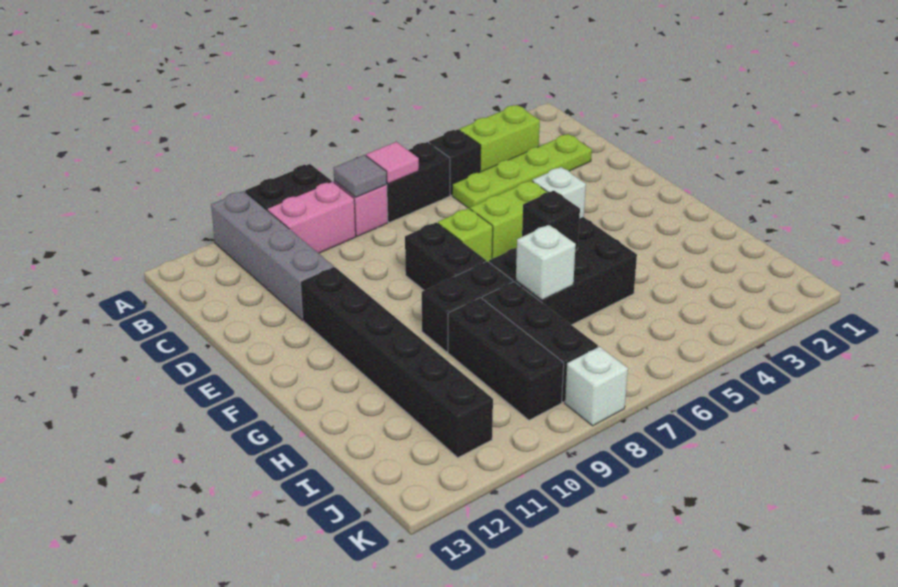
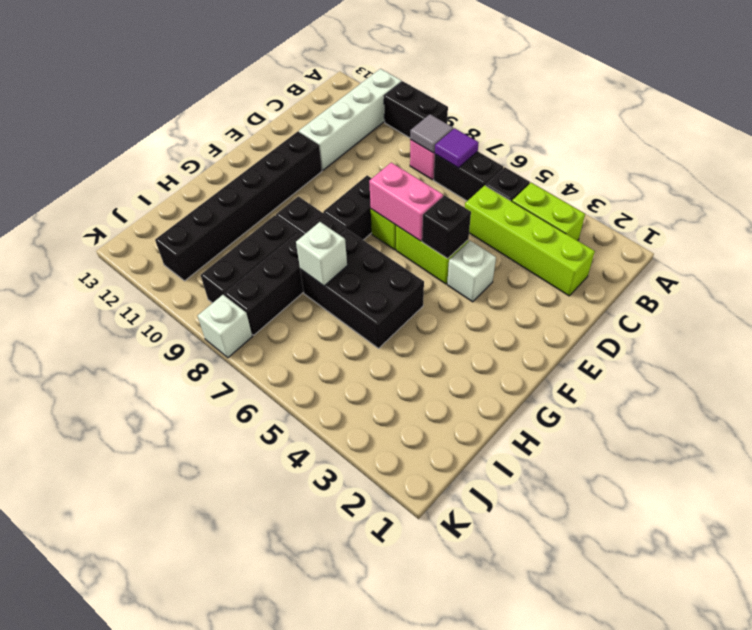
grey 1x4 brick [211,191,334,321] -> white 1x4 brick [299,69,402,170]
pink 1x1 tile [366,142,419,184] -> purple 1x1 tile [434,128,479,168]
pink 1x2 brick [267,182,356,253] -> pink 1x2 brick moved to [369,163,443,241]
lime 1x4 plate [452,134,592,209] -> lime 1x4 brick [465,185,595,296]
black 1x1 brick [522,191,580,250] -> black 1x1 brick moved to [422,195,471,259]

